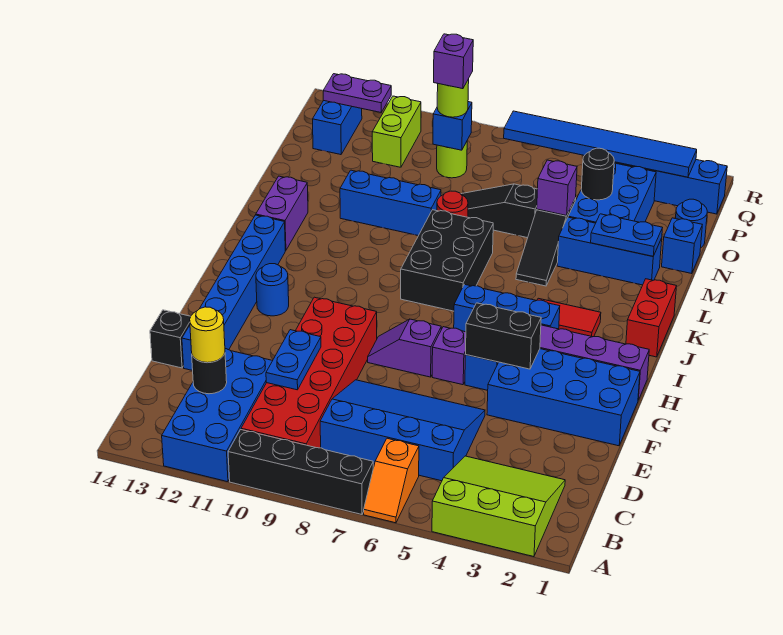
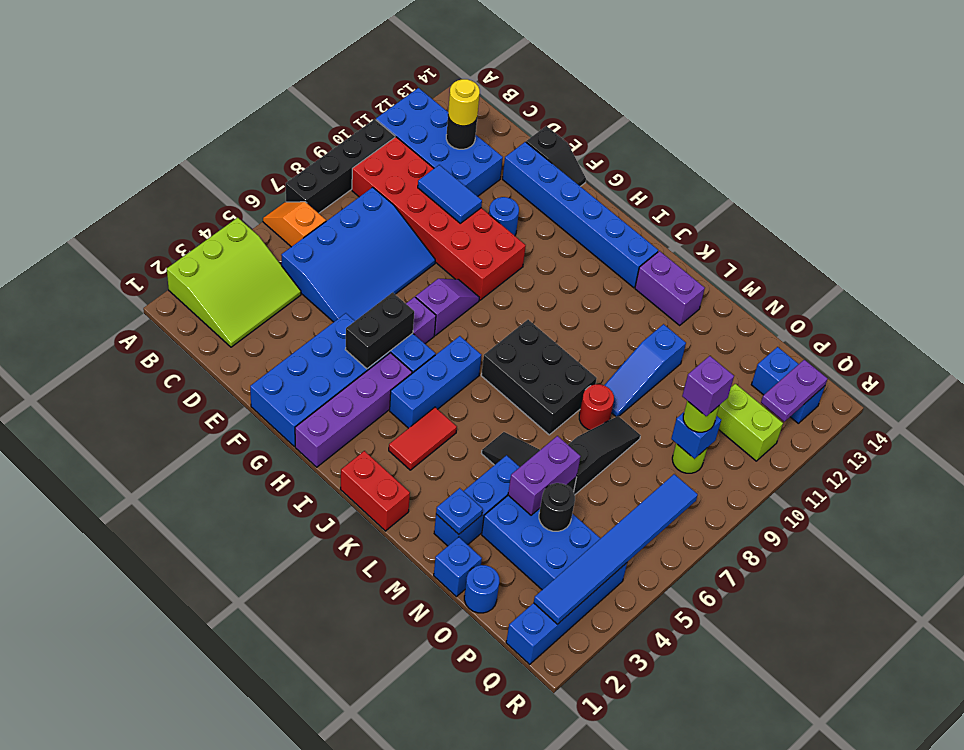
blue 1x2 plate [266,330,321,390] -> blue 1x2 tile [418,165,482,223]
blue 1x1 round brick [256,264,289,316] -> blue 1x1 round brick moved to [489,197,519,236]
blue 1x2 plate [591,214,662,256] -> blue 1x1 plate [436,488,483,535]
blue 1x3 brick [340,170,441,236] -> blue 1x3 slope [604,324,686,417]
purple 1x1 brick [537,160,577,215] -> purple 1x2 brick [508,436,581,515]

